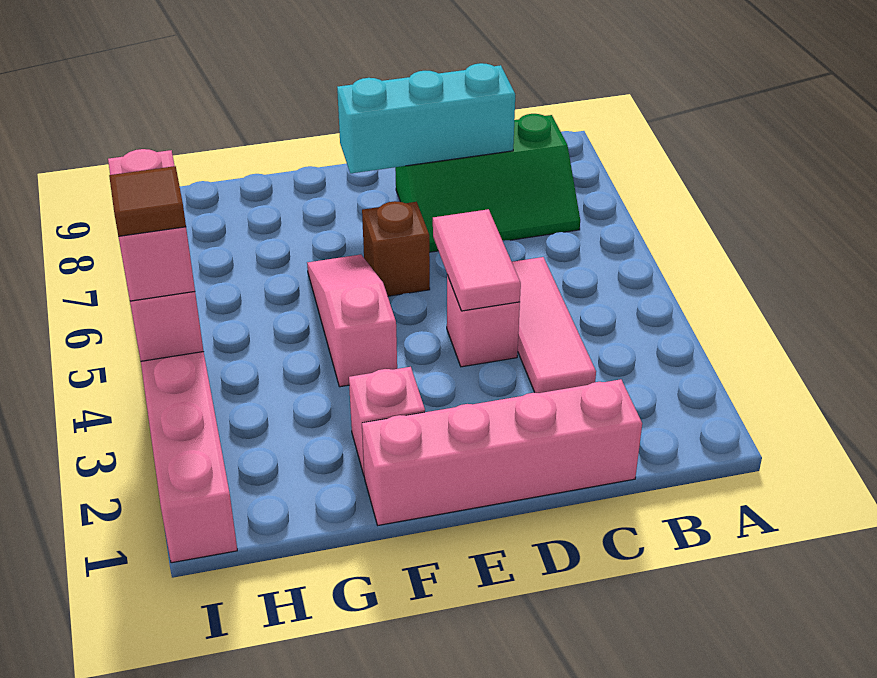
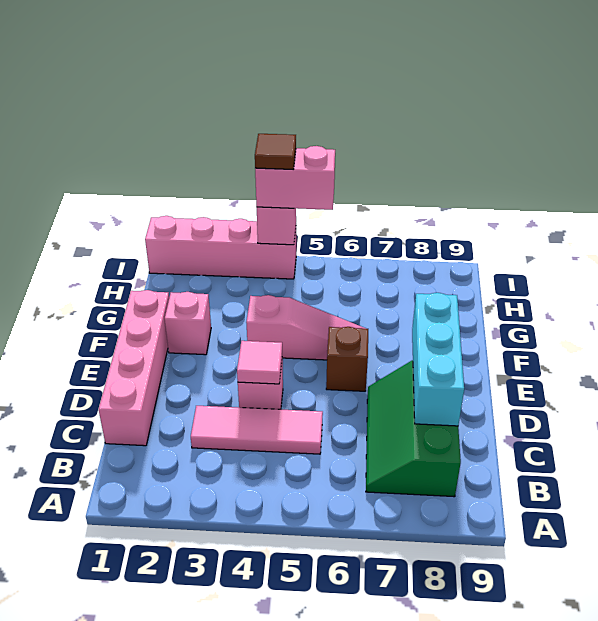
pink 1x2 tile [433,209,521,311] -> pink 1x1 tile [237,341,282,384]

